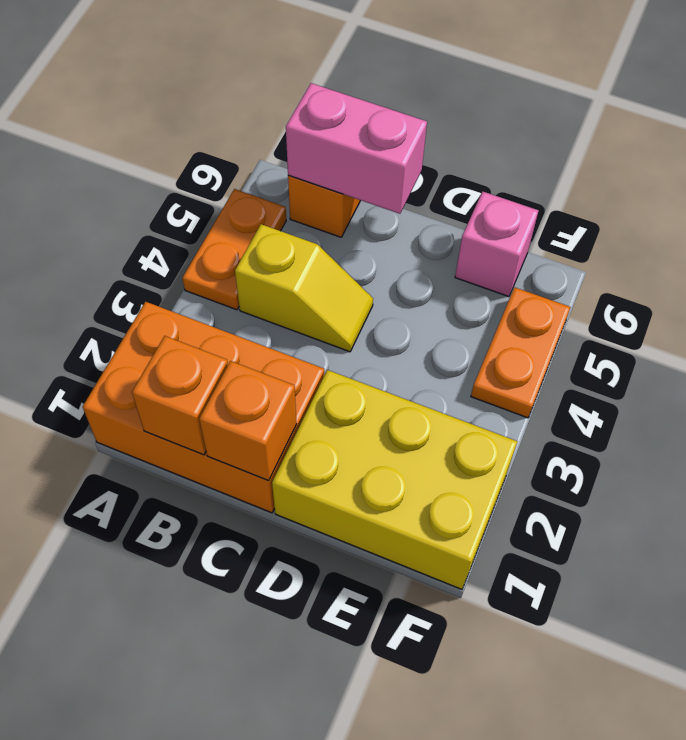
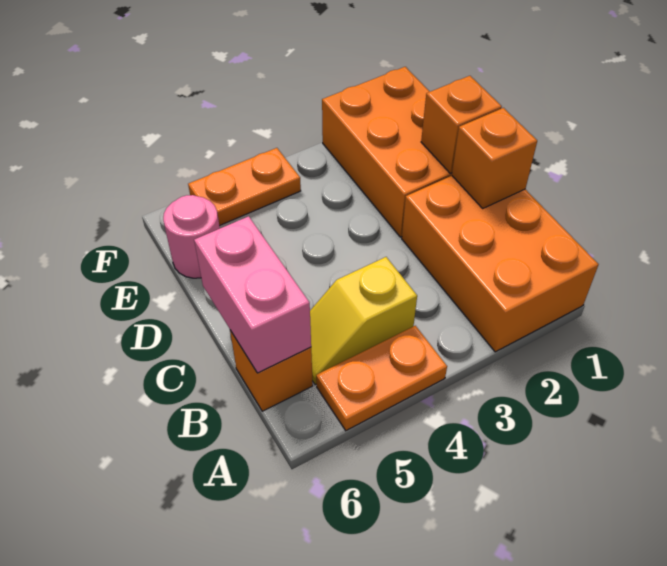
orange 1x1 brick [132,336,228,455] -> orange 1x1 brick moved to [421,76,502,173]
yellow 1x2 slope [235,224,373,352] -> yellow 1x2 slope turned to [310,257,417,385]
yellow 2x3 brick [272,370,517,589] -> orange 2x3 brick [322,67,452,237]
pink 1x1 brick [455,192,539,297] -> pink 1x1 round brick [163,195,220,278]

